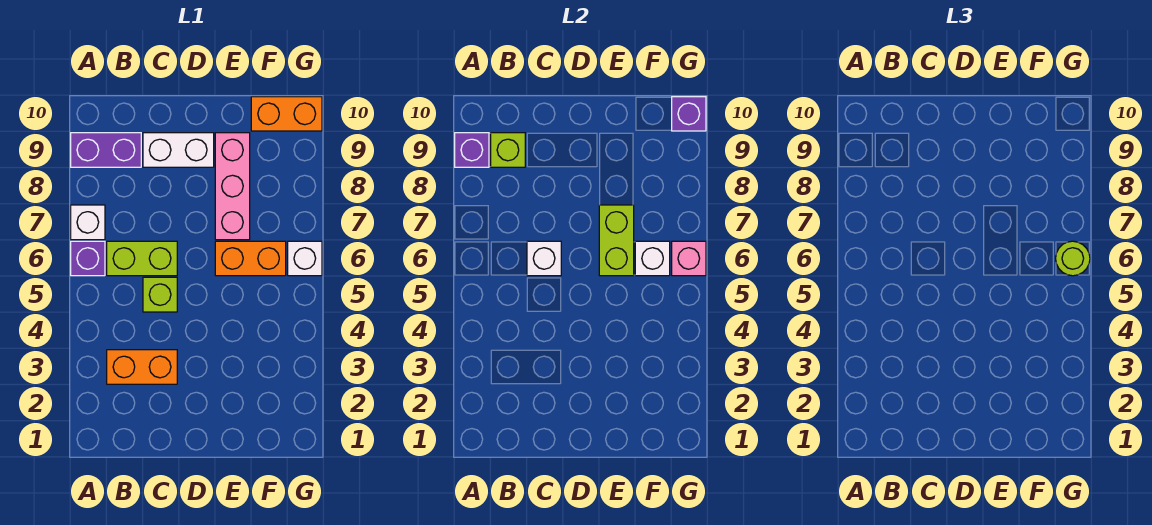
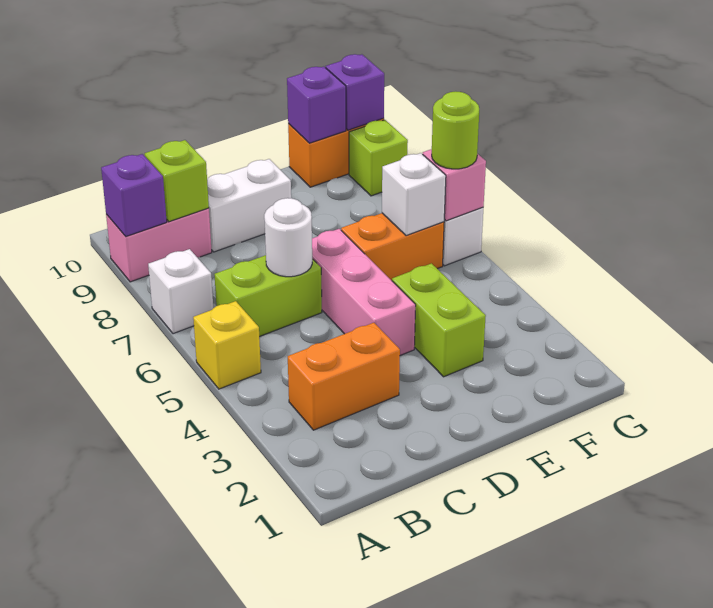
none -> yellow 1x1 brick [193,301,261,389]
purple 1x1 brick [71,241,105,276] -> purple 1x1 brick moved to [287,67,346,143]
purple 1x2 brick [71,133,141,167] -> pink 1x2 brick [106,208,212,282]
lime 1x1 brick [143,277,177,312] -> lime 1x1 brick moved to [349,120,408,196]
white 1x1 brick [527,241,561,276] -> white 1x1 round brick [264,198,312,277]
lime 1x2 brick [599,205,634,276] -> lime 1x2 brick moved to [392,263,486,377]
pink 1x3 brick [215,133,250,240] -> pink 1x3 brick moved to [312,229,416,355]

